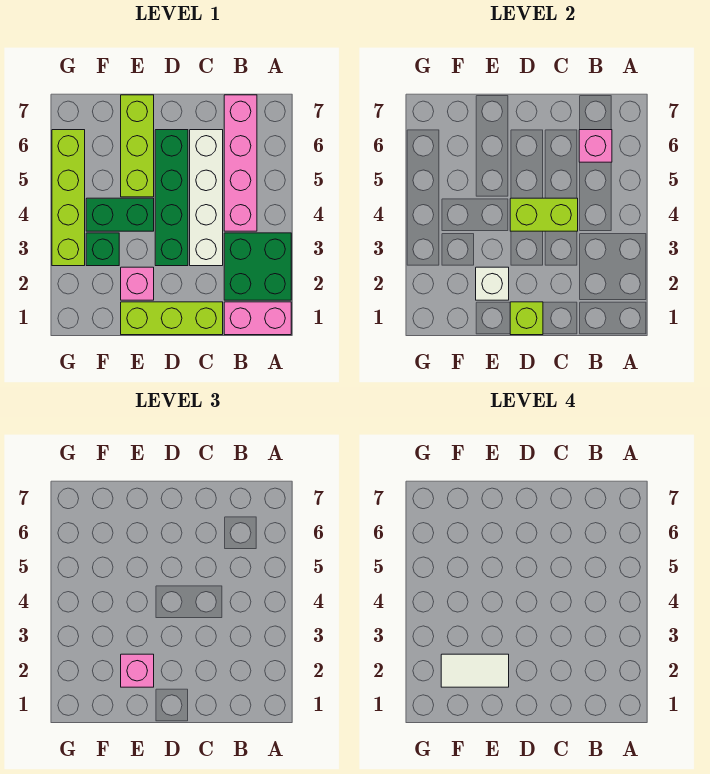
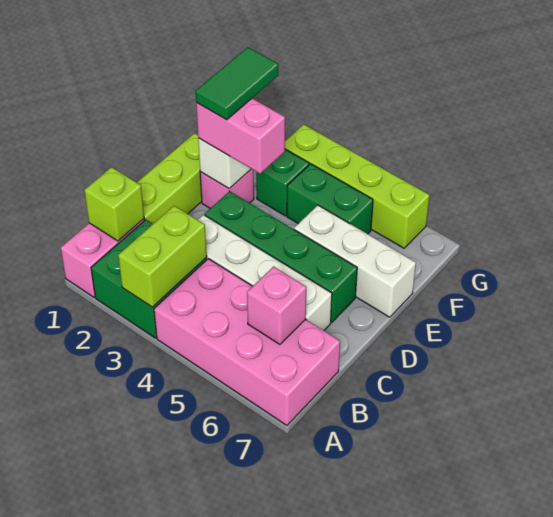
pink 1x4 brick [224,95,257,231] -> pink 2x4 brick [154,259,340,425]
lime 1x2 brick [510,198,578,231] -> lime 1x2 brick moved to [118,206,207,307]
lime 1x1 brick [510,302,543,335] -> lime 1x1 brick moved to [84,167,144,241]
pink 1x1 brick [121,654,154,687] -> pink 1x2 brick [196,98,285,174]
white 1x2 tile [441,654,509,687] -> green 1x2 tile [196,47,278,120]
green 1x2 brick [86,198,154,231] -> green 1x2 brick turned to [287,164,373,234]
lime 1x3 brick [121,95,154,197] -> white 1x3 brick [294,205,416,317]

